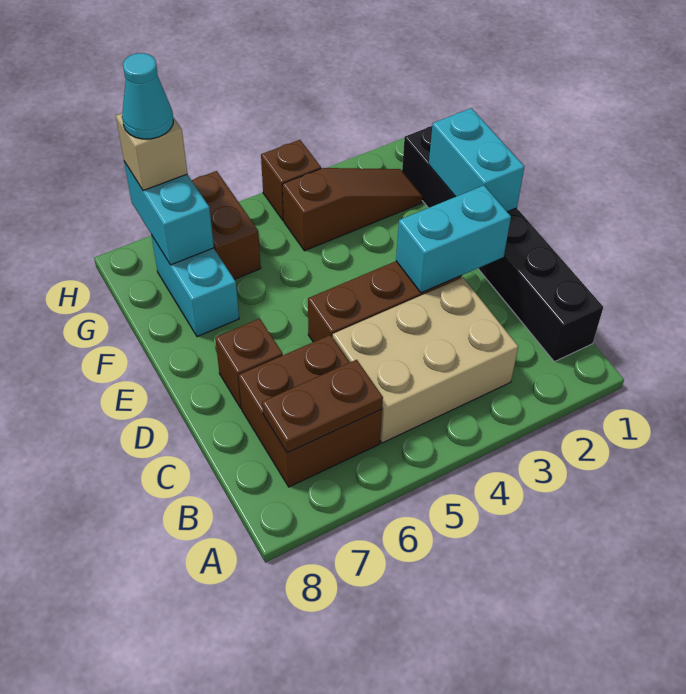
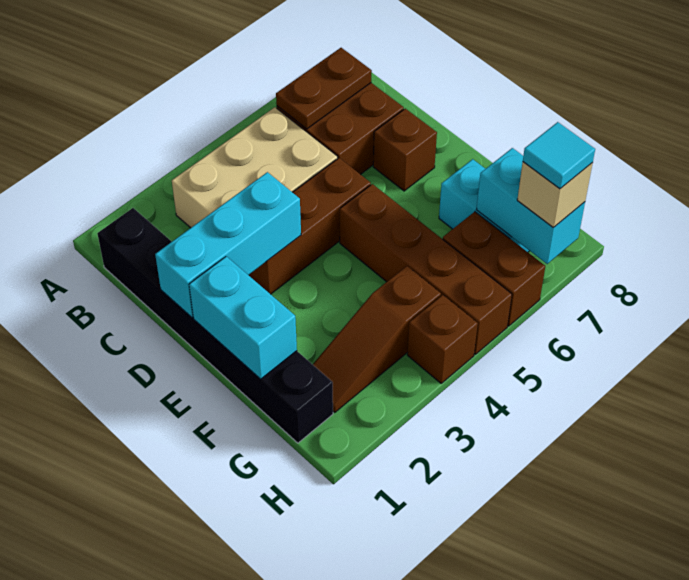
cyan 1x2 brick [396,185,511,293] -> cyan 1x3 brick [155,172,301,318]
none -> brown 1x4 brick [340,184,512,354]
cyan 1x1 cone [122,53,173,139] -> cyan 1x1 tile [523,122,595,189]

